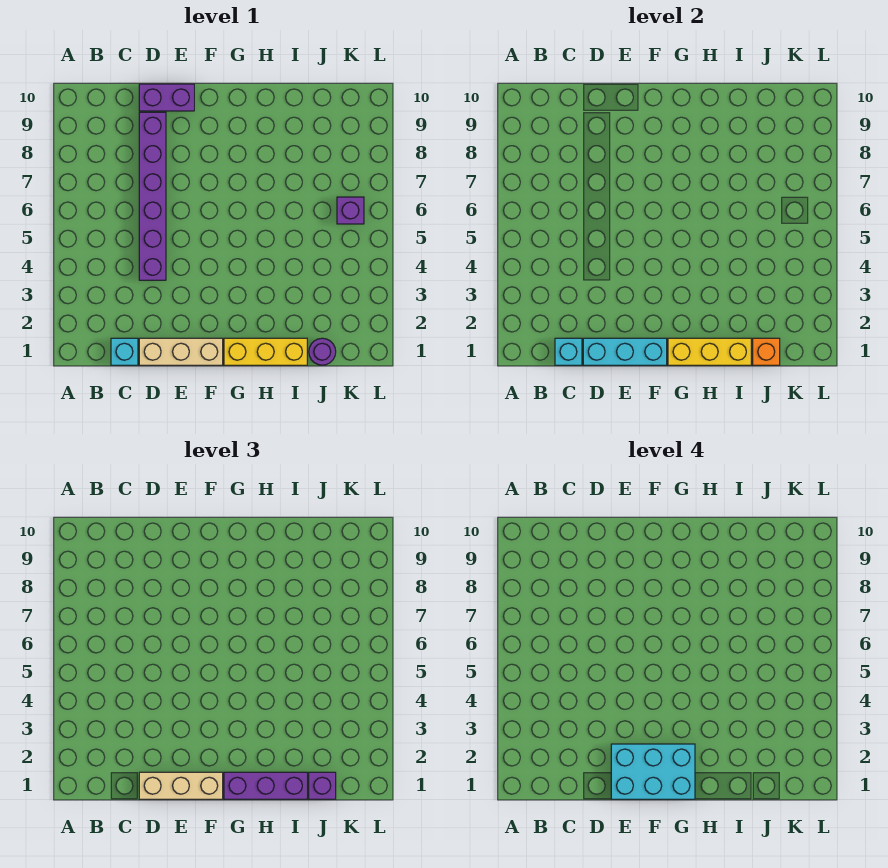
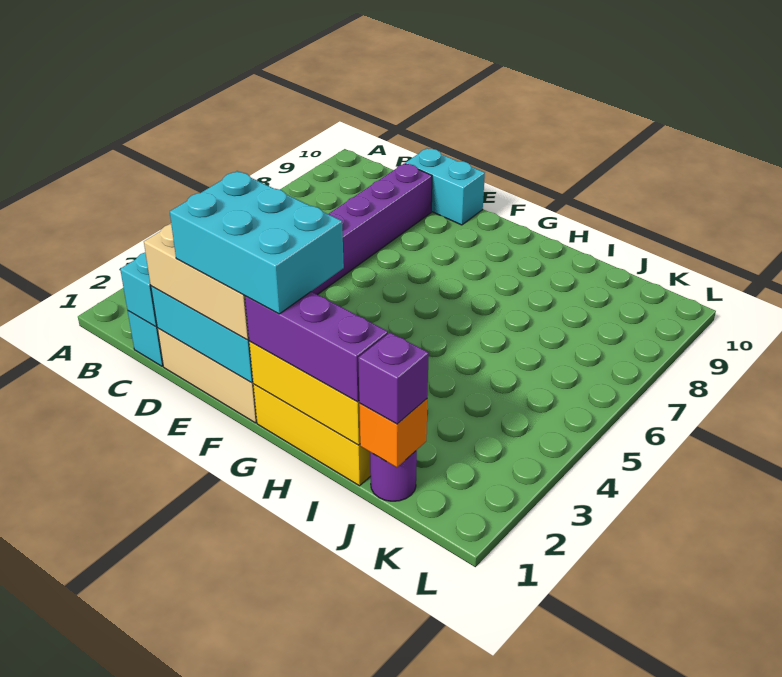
purple 1x2 brick [139,84,194,111] -> cyan 1x2 brick [405,148,485,225]
purple 1x1 brick [337,197,364,224] -> none

